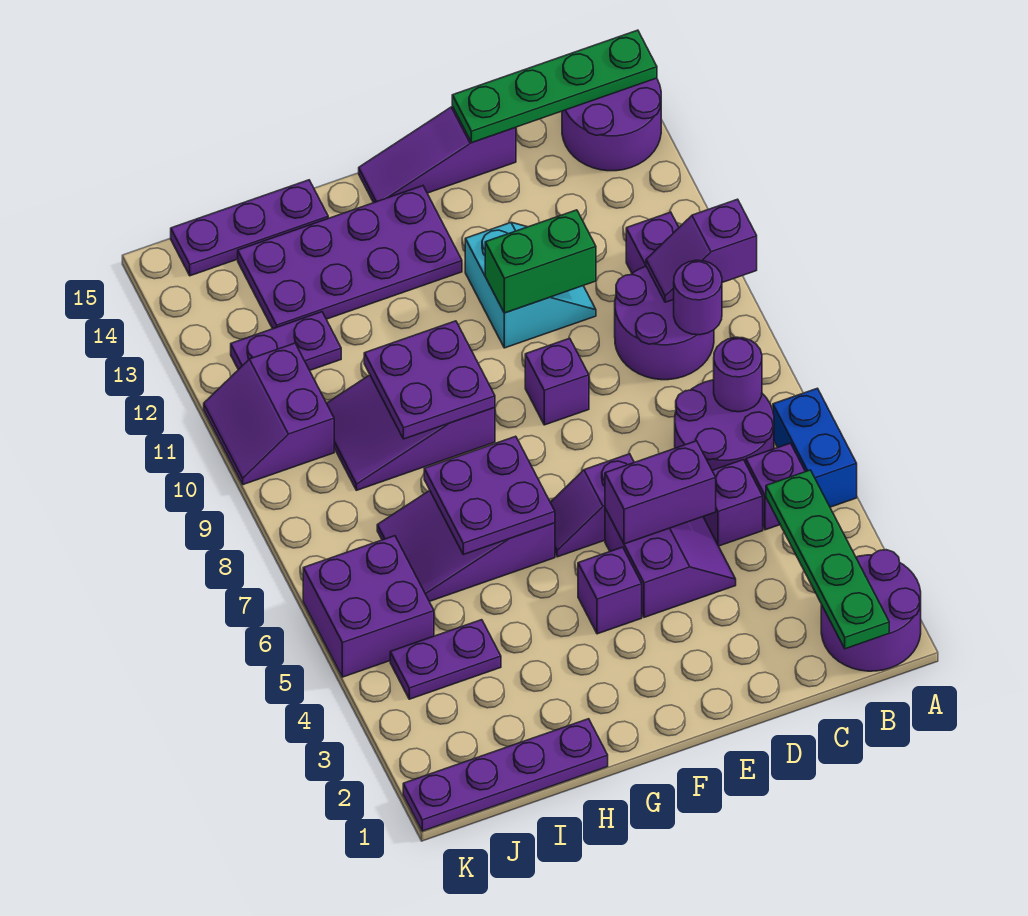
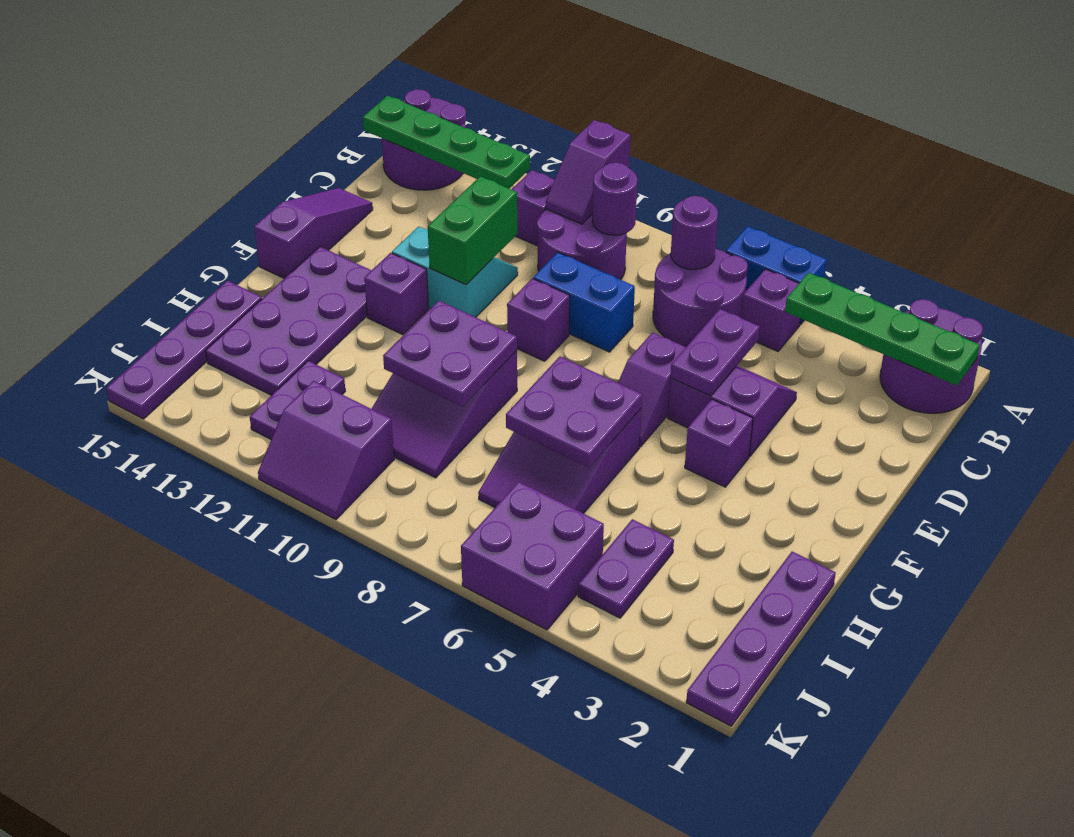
green 1x4 plate [452,30,657,143] -> green 1x4 plate turned to [363,96,530,189]
purple 1x1 brick [703,460,763,546] -> purple 1x1 brick moved to [364,253,429,335]
purple 1x2 brick [605,441,716,544] -> purple 1x2 plate [670,309,760,396]
none -> blue 1x2 brick [533,252,635,352]
purple 1x3 slope [359,107,516,203] -> purple 1x3 slope turned to [254,188,373,278]
purple 1x3 plate [171,180,328,276] -> purple 1x4 plate [106,281,262,419]

